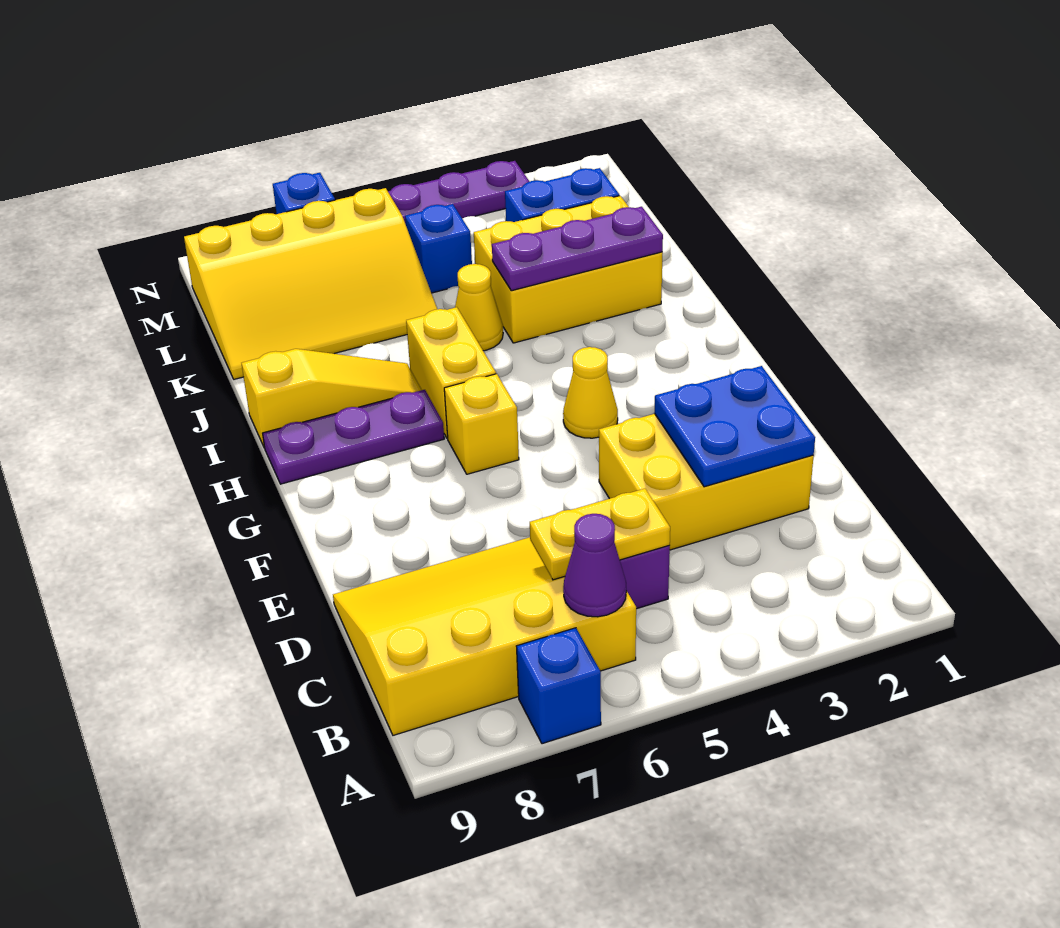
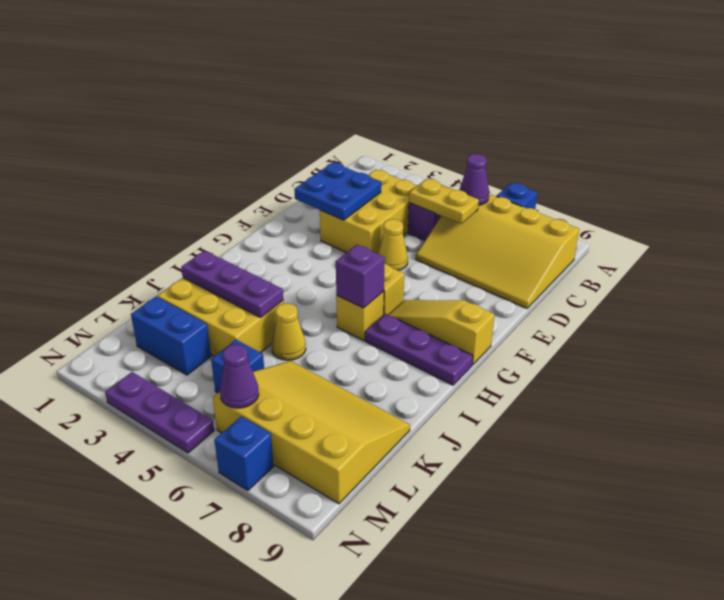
yellow 2x3 brick [599,414,814,550] -> yellow 2x3 brick turned to [320,170,417,254]
yellow 1x1 cone [563,347,618,438] -> yellow 1x1 cone moved to [378,219,408,271]
yellow 1x2 brick [406,307,496,438] -> yellow 1x1 brick [336,291,384,340]
none -> purple 1x1 brick [336,245,385,308]
yellow 1x3 slope [242,349,421,448] -> yellow 1x3 slope moved to [389,300,494,365]
none -> purple 1x1 cone [220,345,259,408]

